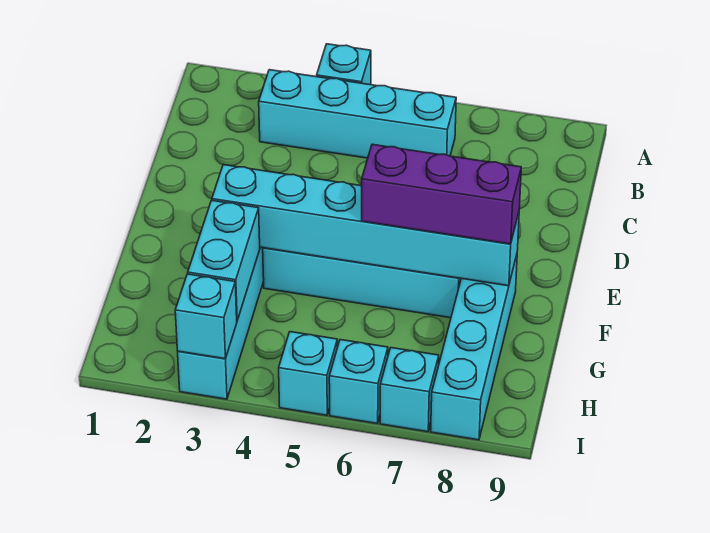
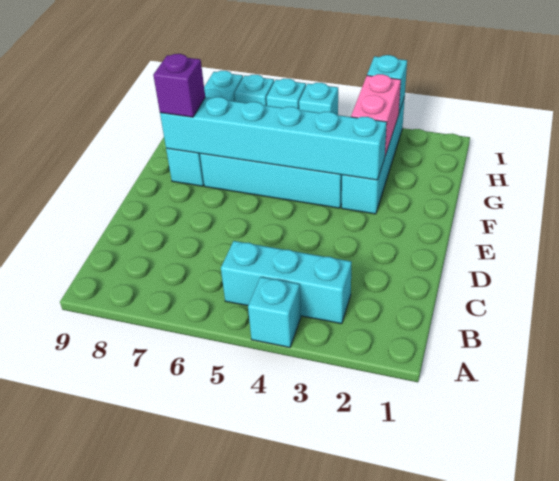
cyan 1x4 brick [259,70,456,158] -> cyan 1x3 brick [221,241,352,324]
purple 1x3 brick [362,144,521,244] -> purple 1x1 brick [153,54,205,117]
cyan 1x2 brick [188,200,260,320] -> pink 1x2 brick [351,74,401,155]

